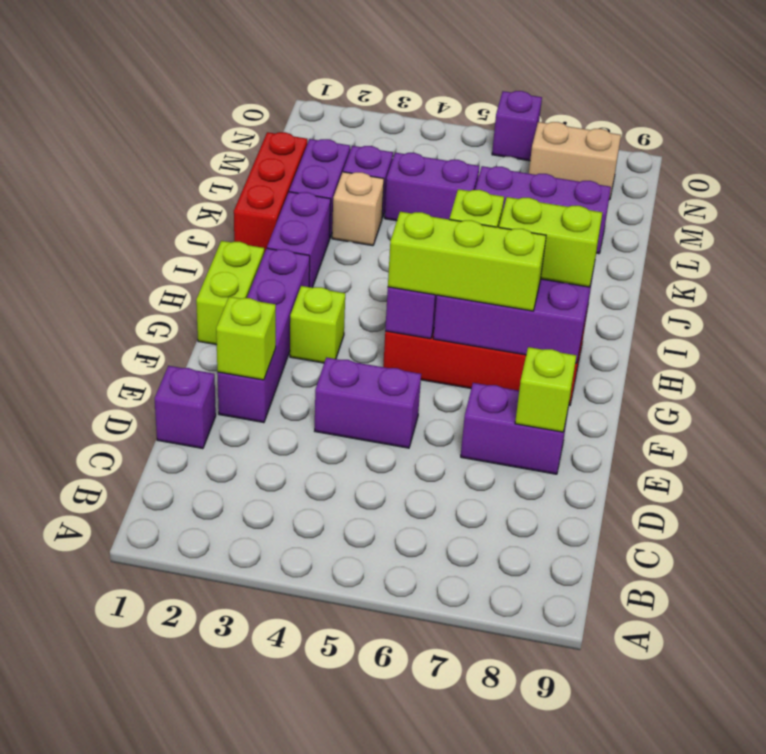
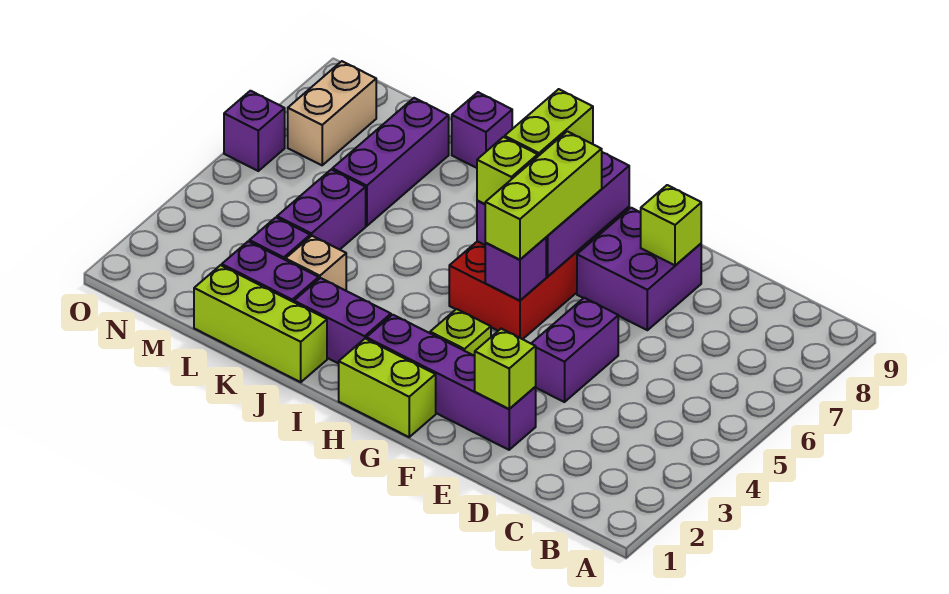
purple 1x1 brick [155,366,216,449] -> purple 1x1 brick moved to [452,92,512,168]
purple 1x2 brick [461,383,569,474] -> purple 2x2 brick [577,208,701,330]
red 1x3 brick [234,132,307,253] -> lime 1x3 brick [194,265,327,382]

